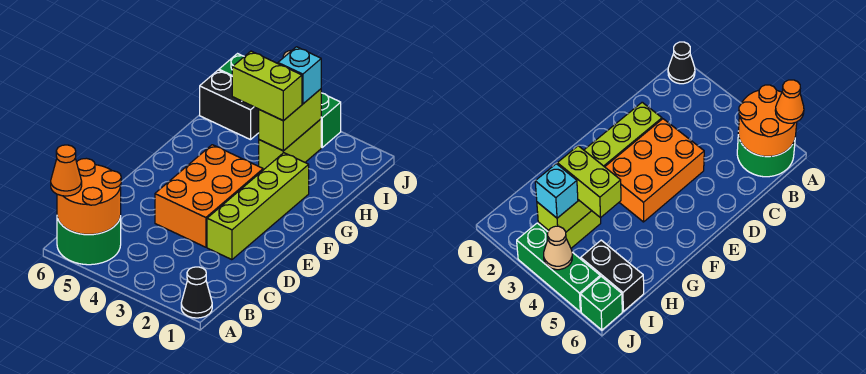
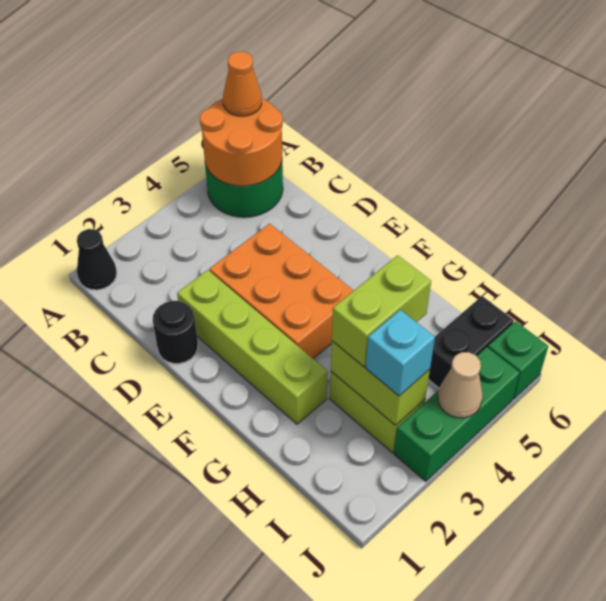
none -> black 1x1 round brick [153,301,198,364]

